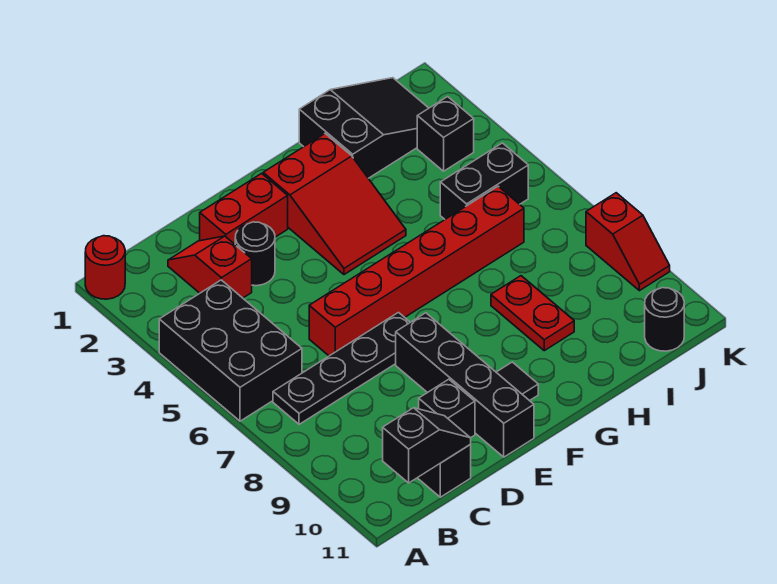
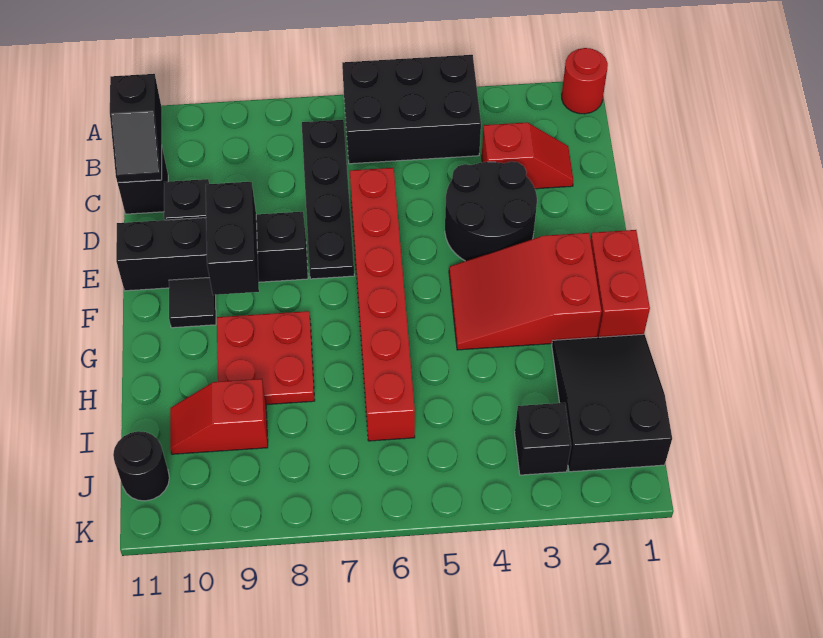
red 1x2 brick [200,173,288,244] -> red 1x2 brick moved to [590,230,650,337]
black 1x1 round brick [235,222,275,286] -> black 2x2 round brick [445,161,537,261]
black 2x3 slope [299,78,429,178] -> black 2x3 slope turned to [552,334,672,472]
red 1x2 plate [491,276,574,351] -> red 2x2 plate [217,311,315,405]
black 1x2 brick [440,143,528,219] -> black 1x2 brick moved to [206,182,259,295]
red 1x2 slope [586,193,670,291] -> red 1x2 slope moved to [170,379,268,454]

